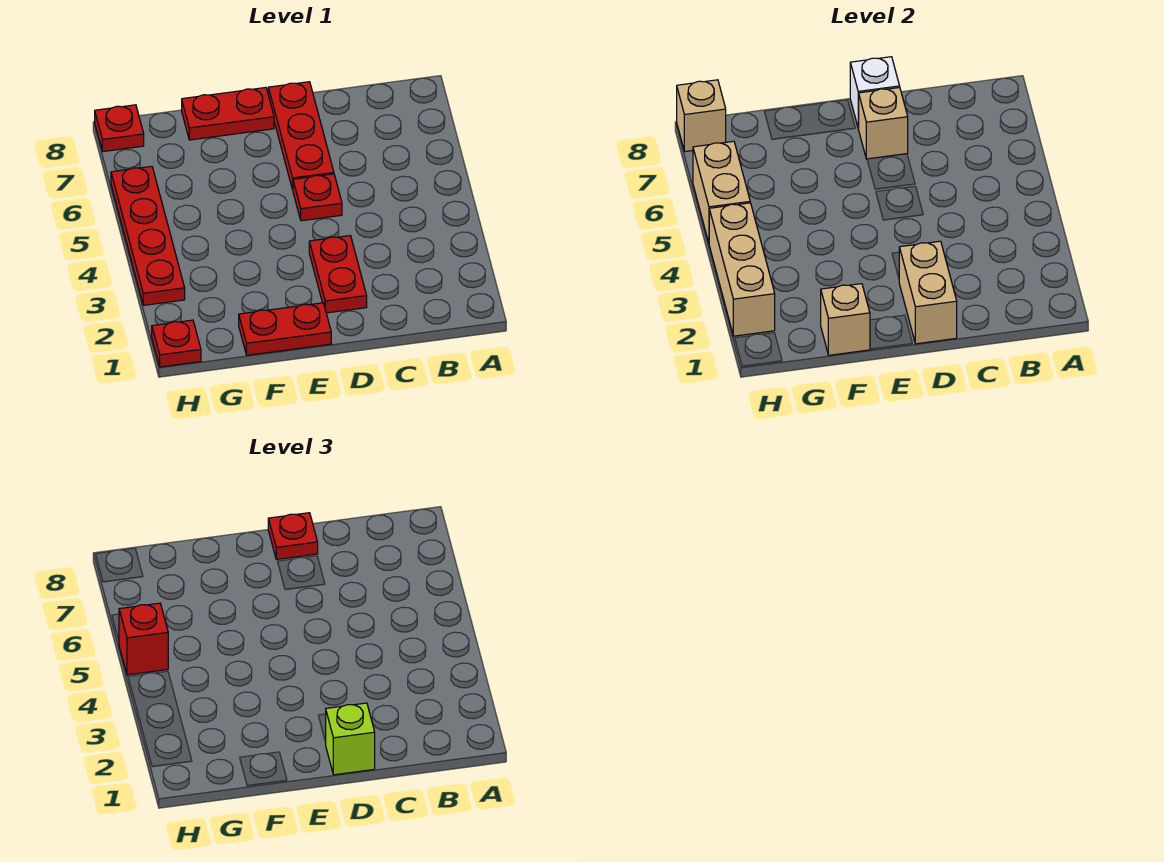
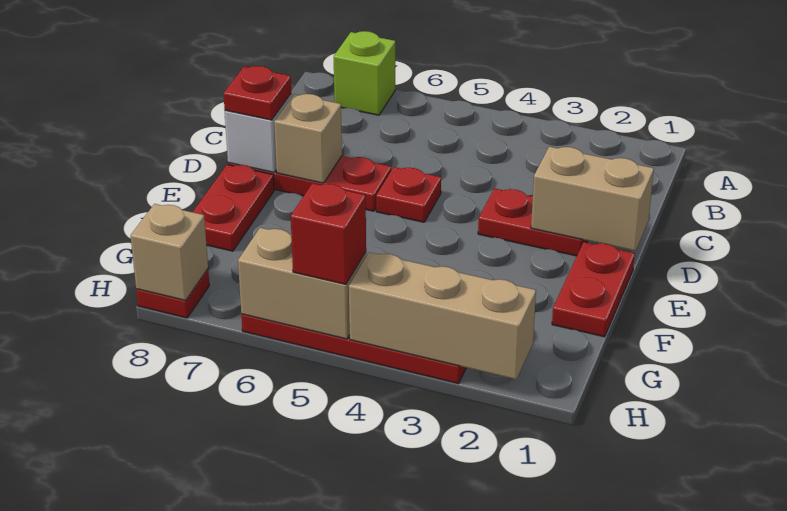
lime 1x1 brick [326,703,375,775] -> lime 1x1 brick moved to [334,31,395,115]
tan 1x1 brick [821,284,870,355] -> none
red 1x1 plate [152,320,201,367] -> none

